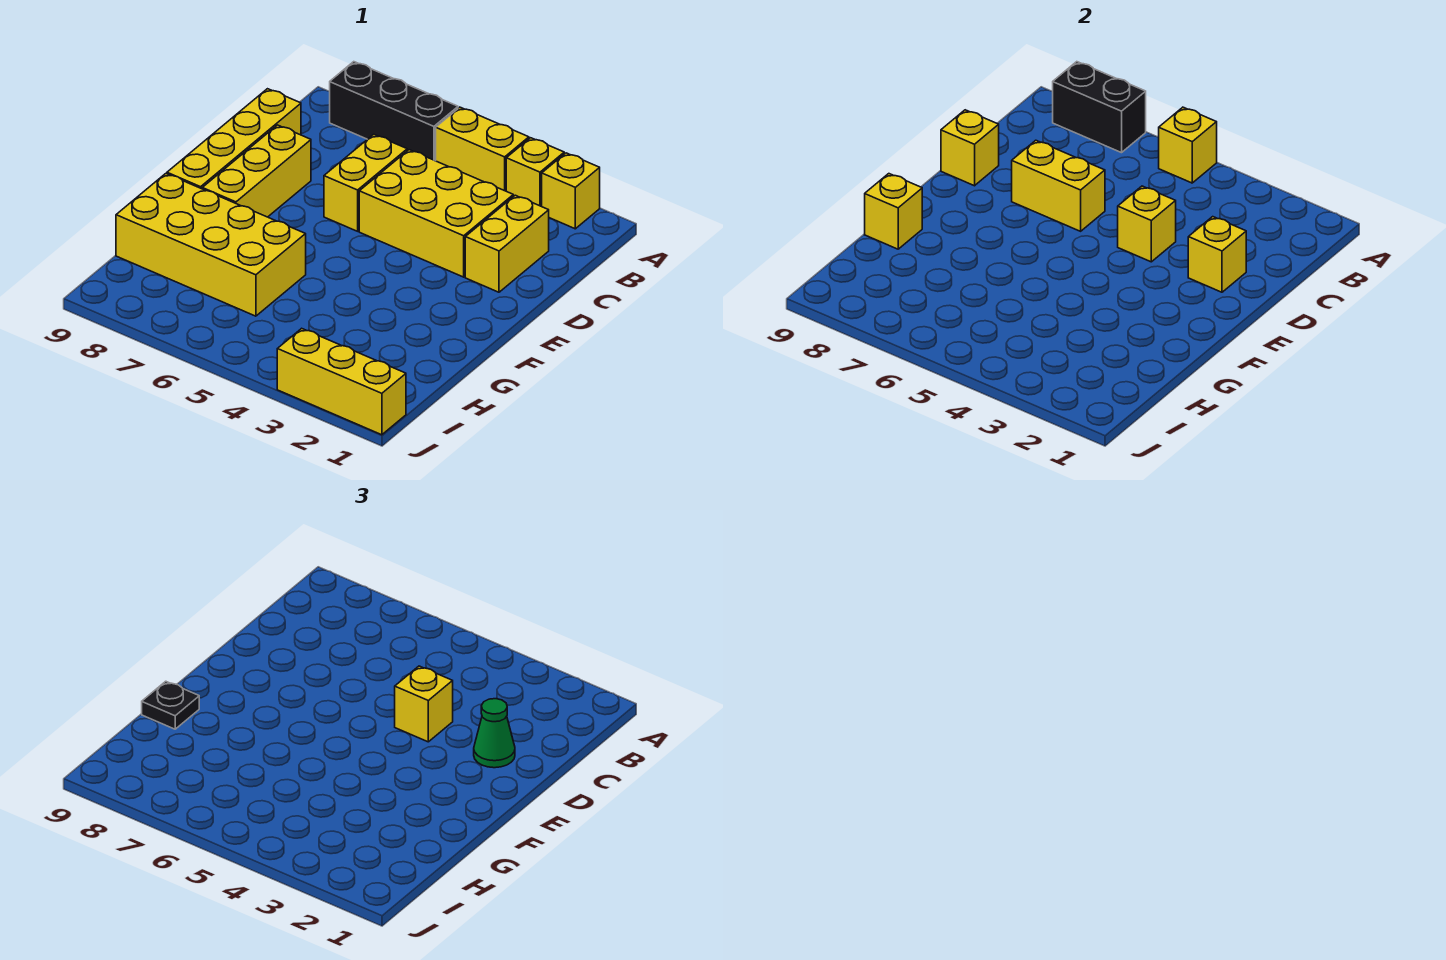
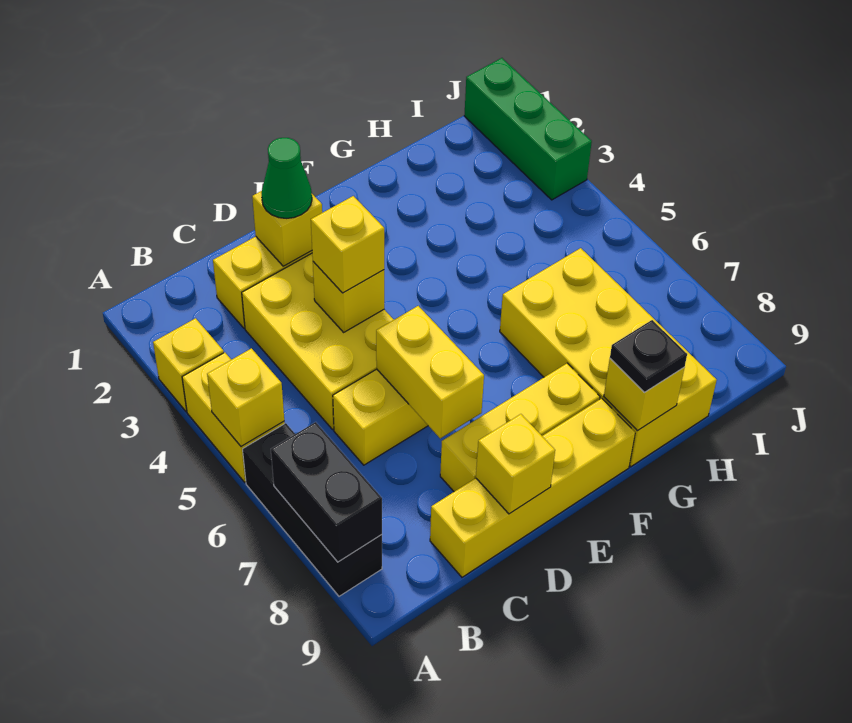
yellow 1x1 brick [542,153,600,229] -> none
yellow 1x3 brick [277,328,406,435] -> green 1x3 brick [464,58,592,200]

